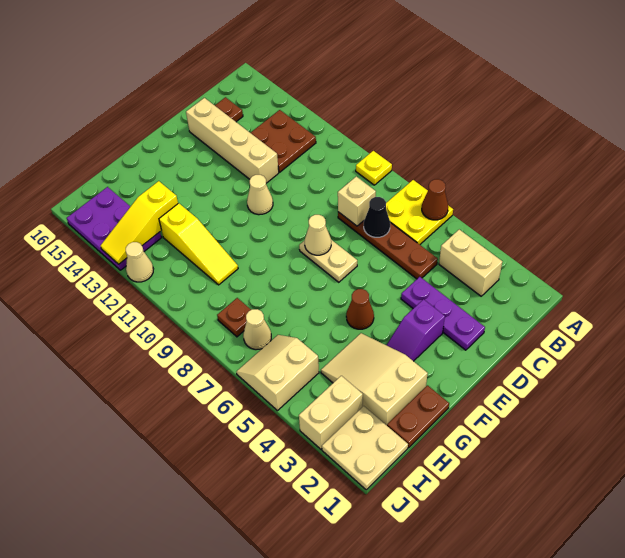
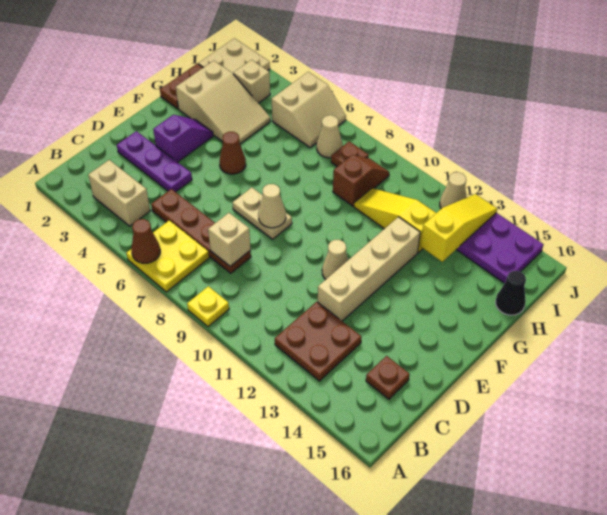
black 1x1 cone [364,197,390,237] -> black 1x1 cone moved to [496,271,526,315]
tan 1x4 brick [186,98,279,183] -> tan 1x4 brick turned to [318,217,420,321]
none -> brown 1x2 slope [333,155,389,206]
tan 1x2 brick [299,376,363,449] -> tan 1x1 brick [233,60,270,103]

